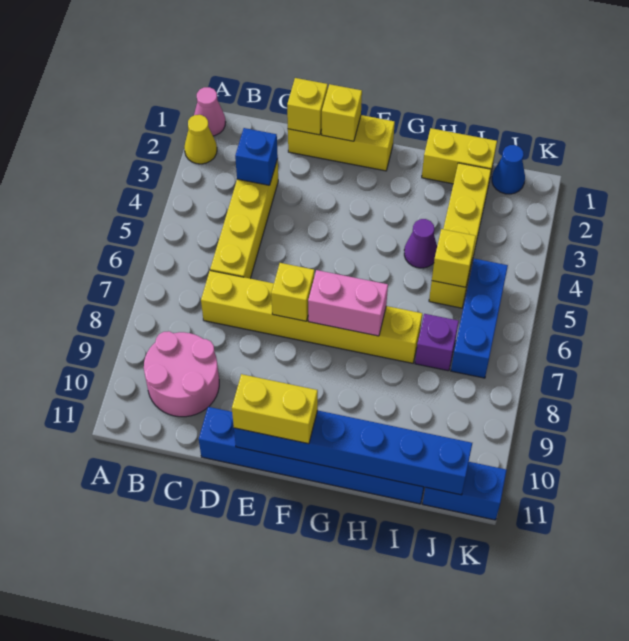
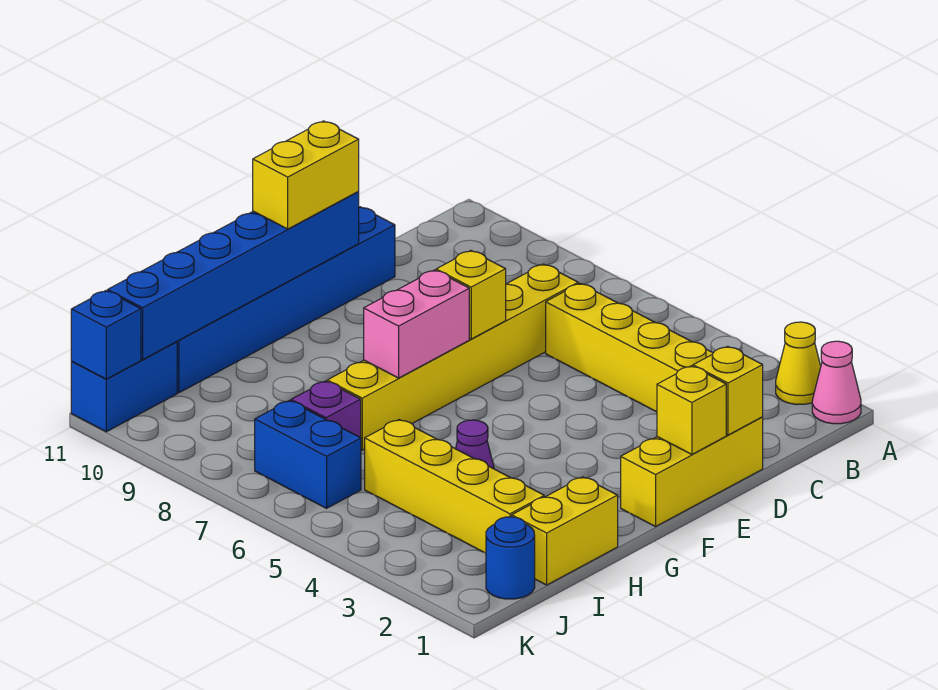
pink 2x2 round brick [144,331,219,417] -> none
blue 1x1 brick [235,128,278,185] -> blue 1x1 brick moved to [71,291,141,379]
yellow 1x1 brick [432,229,476,287] -> none
blue 1x1 cone [492,145,525,194] -> blue 1x1 round brick [486,517,535,599]
blue 1x3 brick [451,259,508,378] -> blue 1x2 brick [255,401,361,508]

